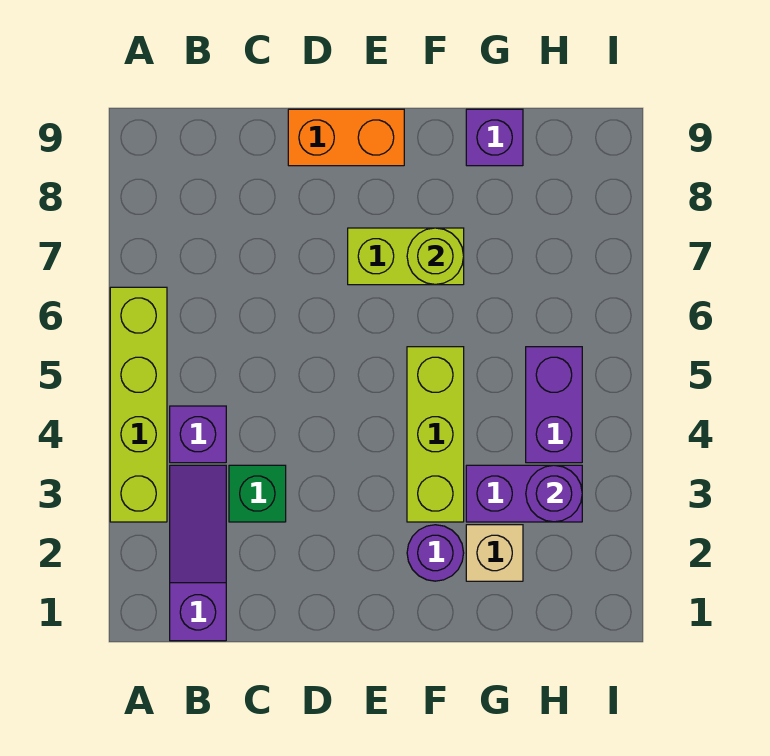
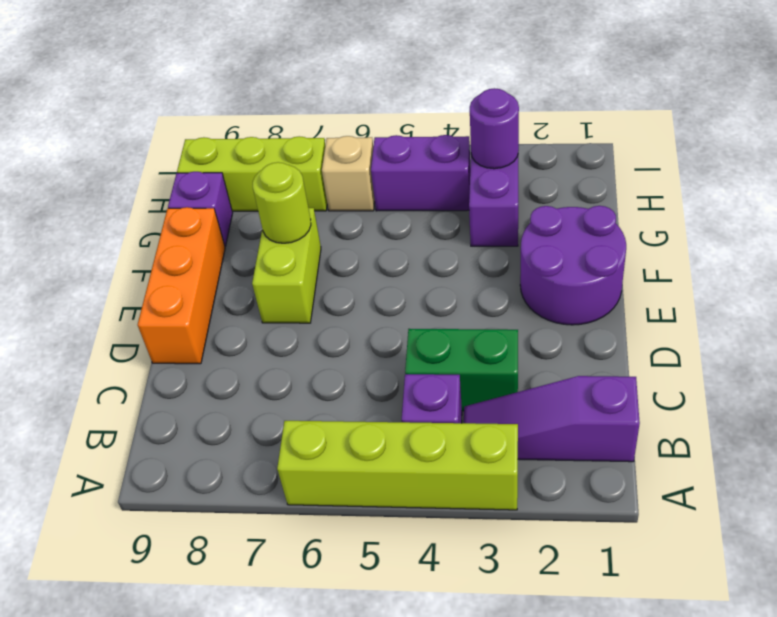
green 1x1 brick [229,465,286,522] -> green 1x2 brick [405,329,518,411]
orange 1x2 brick [288,109,404,166] -> orange 1x3 brick [138,207,225,364]
purple 1x1 round brick [407,525,464,581] -> purple 2x2 round brick [520,206,626,325]
lime 1x3 brick [407,347,464,522] -> lime 1x3 brick moved to [177,136,327,211]
tan 1x1 brick [466,525,523,581] -> tan 1x1 brick moved to [322,136,375,211]

